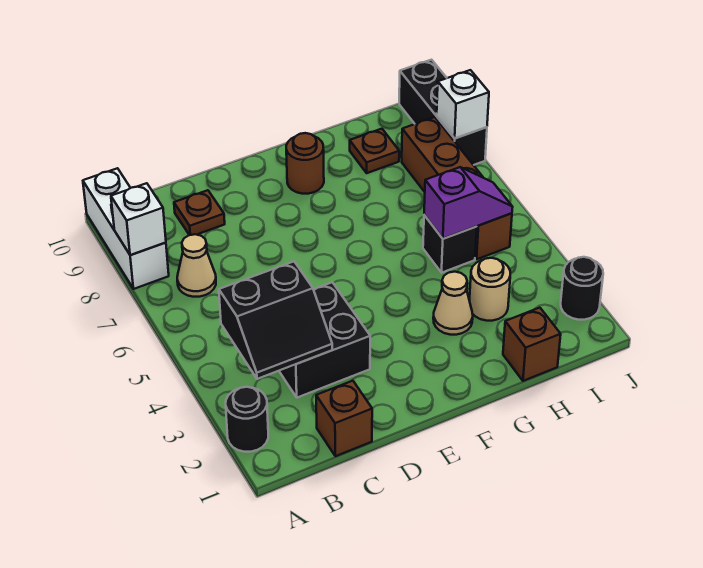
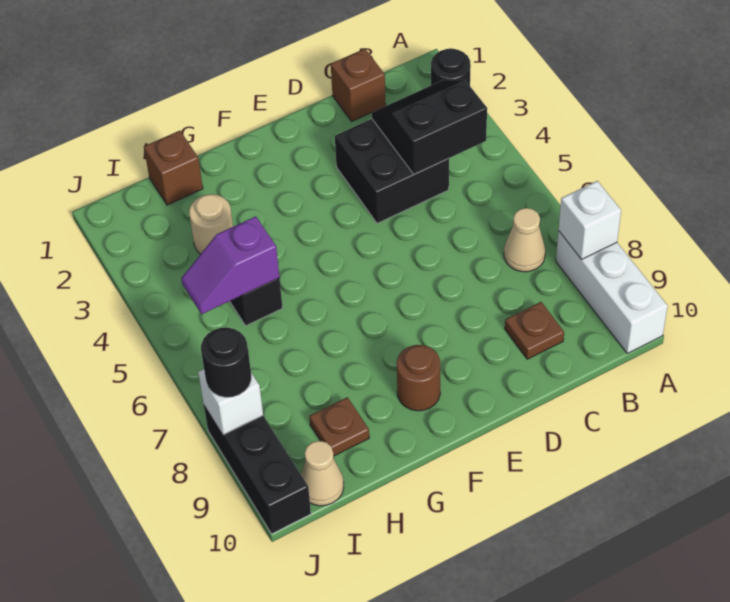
tan 1x1 cone [433,272,473,335] -> tan 1x1 cone moved to [301,441,344,506]
brown 1x4 brick [402,117,512,259] -> none
black 1x1 round brick [561,257,603,320] -> black 1x1 round brick moved to [201,328,251,397]

